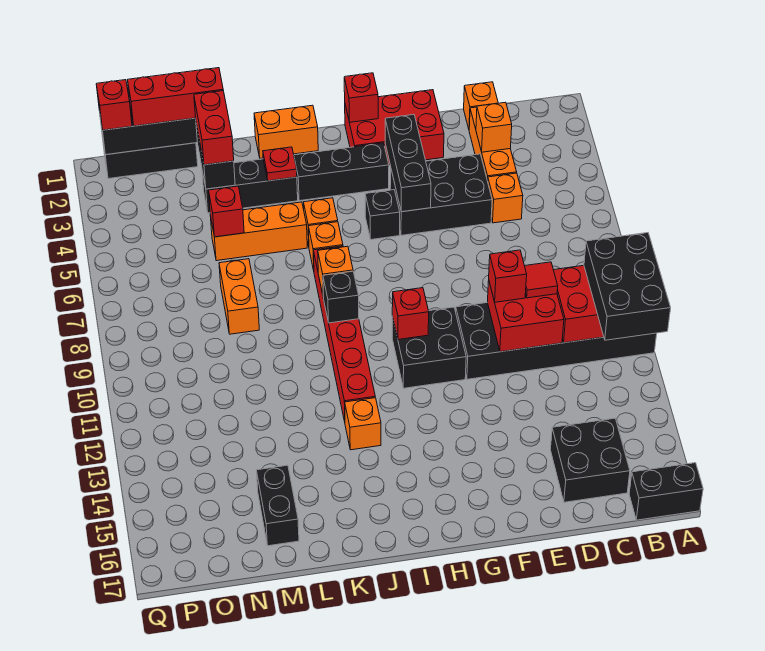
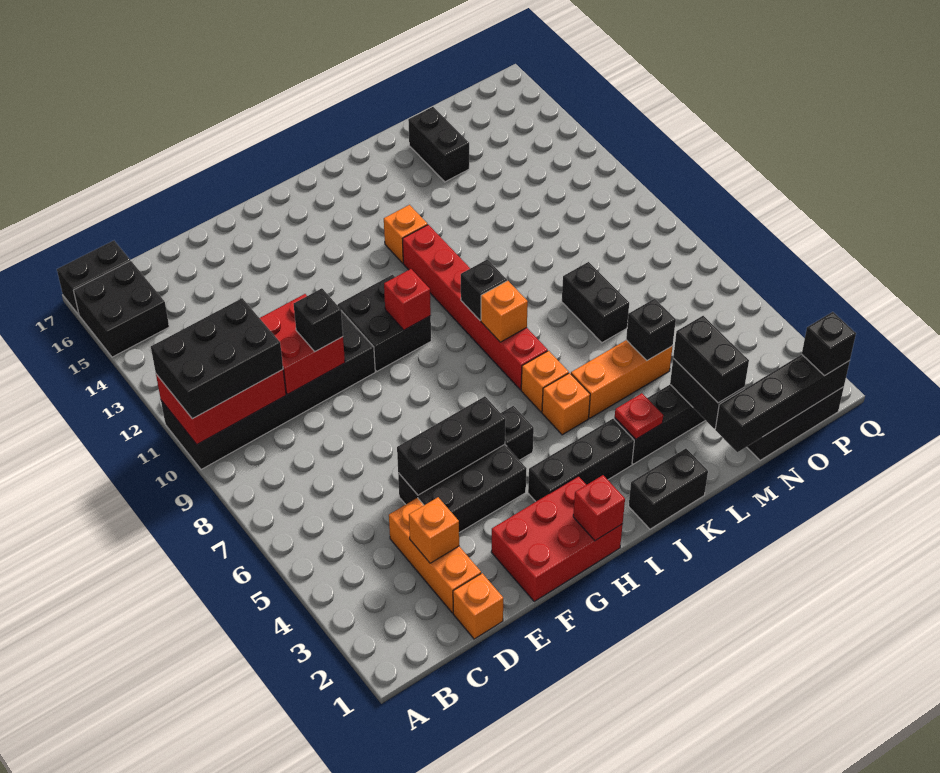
black 2x3 brick [584,233,671,340] -> black 2x3 brick turned to [151,298,283,419]
black 2x2 brick [550,418,630,502] -> black 2x2 brick moved to [74,261,169,357]
orange 1x1 brick [488,173,523,223] -> none
red 1x1 tile [525,262,558,298] -> none
red 1x1 brick [489,250,527,302] -> black 1x1 brick [294,288,343,352]
black 1x3 brick [385,115,431,212] -> black 1x3 brick turned to [397,396,506,495]
orange 1x2 brick [254,105,318,158] -> black 1x2 brick [629,449,708,529]
red 1x3 brick [128,68,223,126] -> none
red 1x2 brick [194,91,234,165] -> black 1x2 brick [673,316,749,403]
red 1x1 brick [209,186,244,237] -> black 1x1 brick [626,299,676,360]
orange 1x2 brick [219,259,259,334] -> black 1x2 brick [562,262,629,343]
red 1x1 brick [96,80,132,130] -> black 1x1 brick [802,312,856,376]

